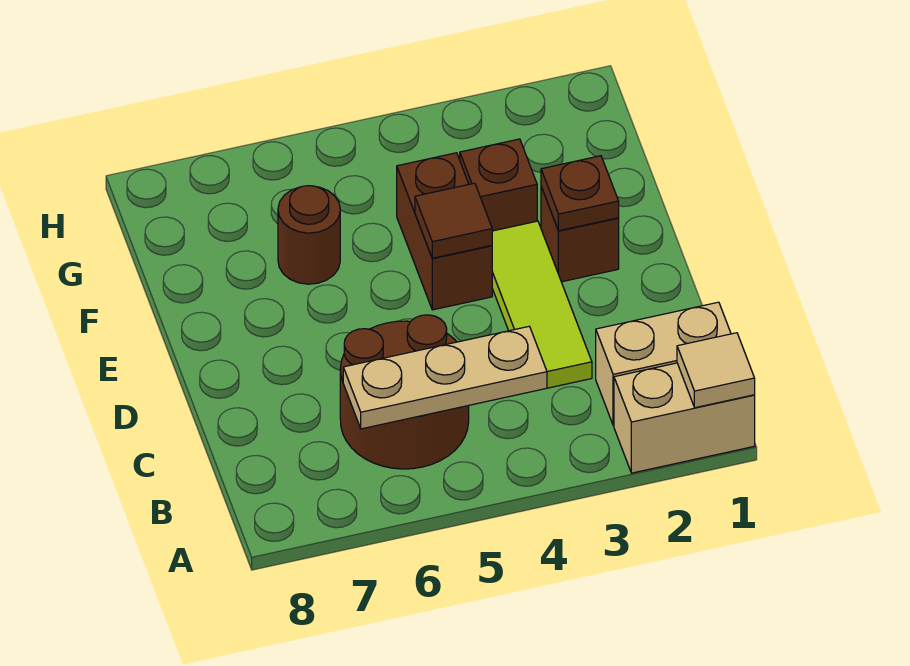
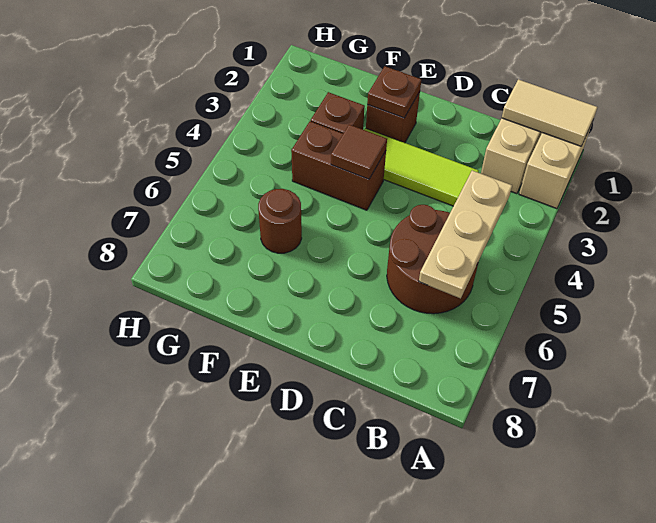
tan 1x1 tile [677,333,755,408] -> tan 1x2 tile [502,79,598,146]

